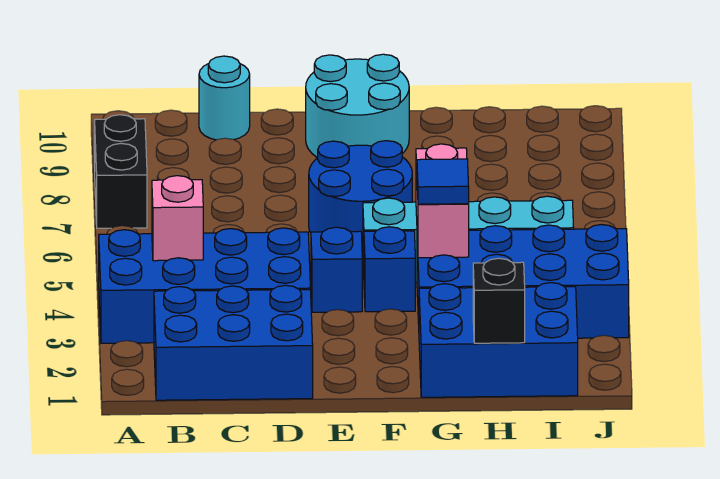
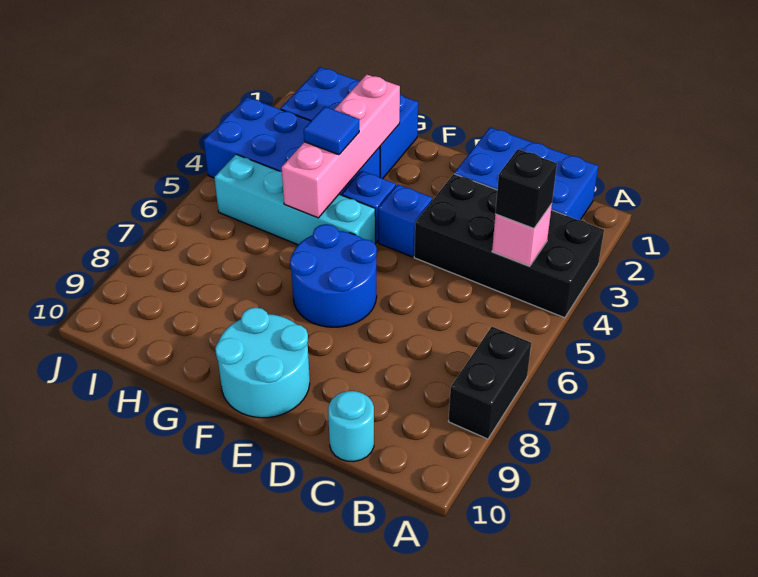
blue 2x4 brick [99,228,310,343] -> black 2x4 brick [414,174,604,318]
pink 1x2 brick [416,144,469,258] -> pink 1x4 brick [282,74,400,218]
black 1x1 brick [473,258,525,343] -> black 1x1 brick moved to [495,149,557,228]

